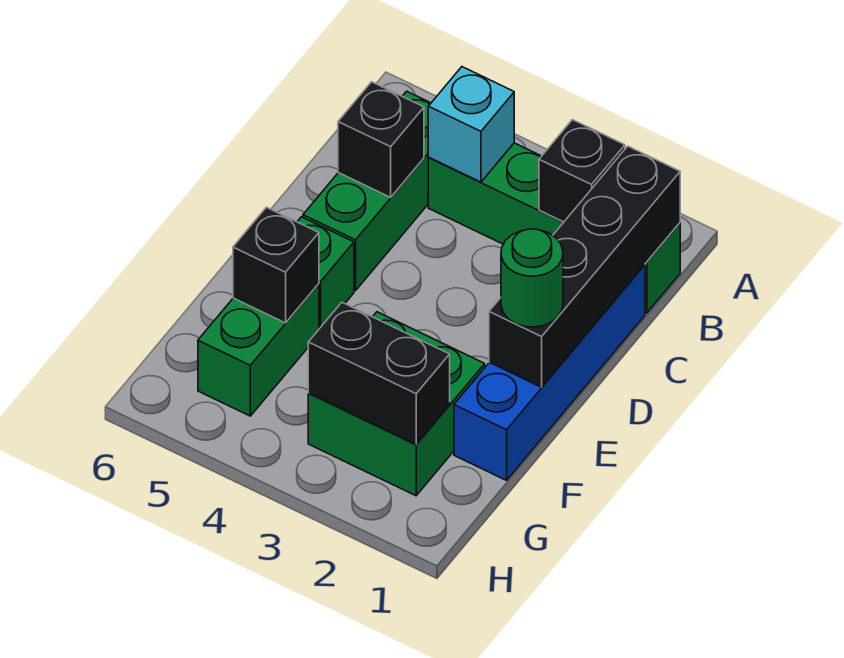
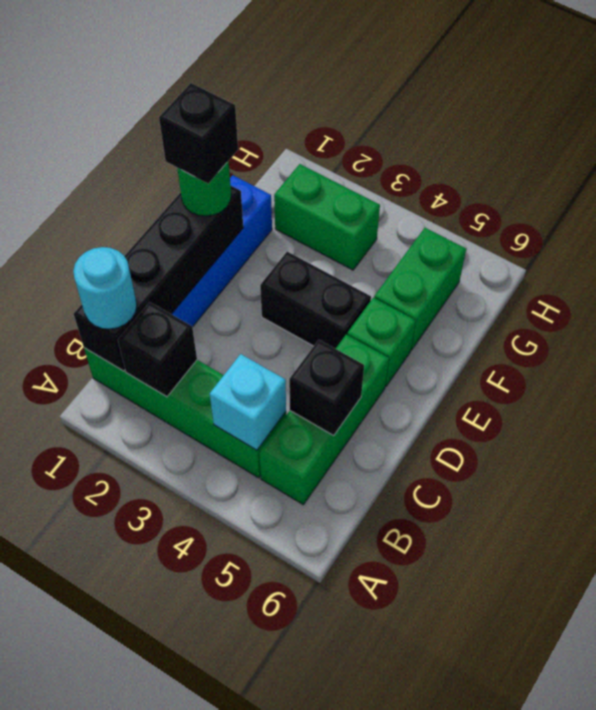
none -> cyan 1x1 round brick [73,247,137,329]
green 2x2 brick [308,312,485,496] -> green 1x2 brick [274,164,380,270]
black 1x1 brick [233,207,319,323] -> black 1x1 brick moved to [159,83,238,184]
black 1x2 brick [308,303,450,444] -> black 1x2 brick moved to [260,252,371,349]

